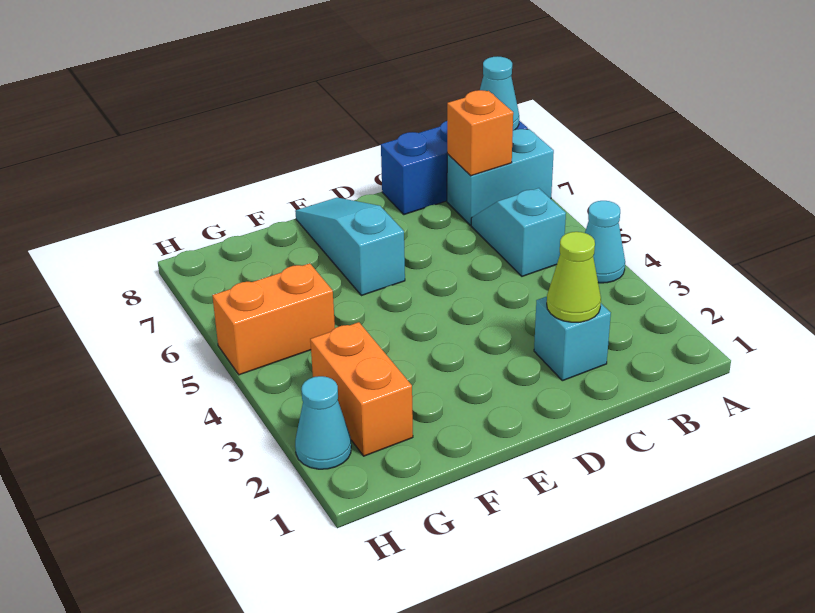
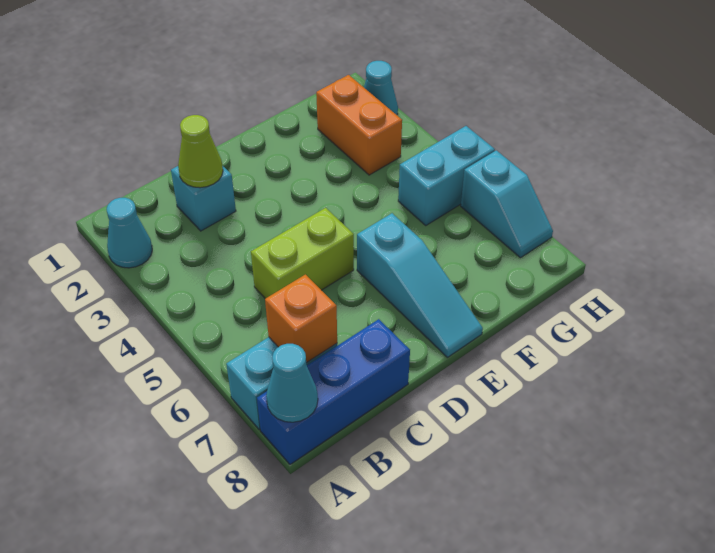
cyan 1x1 cone [585,201,625,283] -> cyan 1x1 cone moved to [107,198,152,268]
cyan 1x2 slope [471,188,566,276] -> cyan 1x2 slope moved to [461,150,553,258]
none -> lime 1x2 brick [251,208,354,299]
orange 1x2 brick [212,263,335,375] -> cyan 1x2 brick [398,126,495,225]

